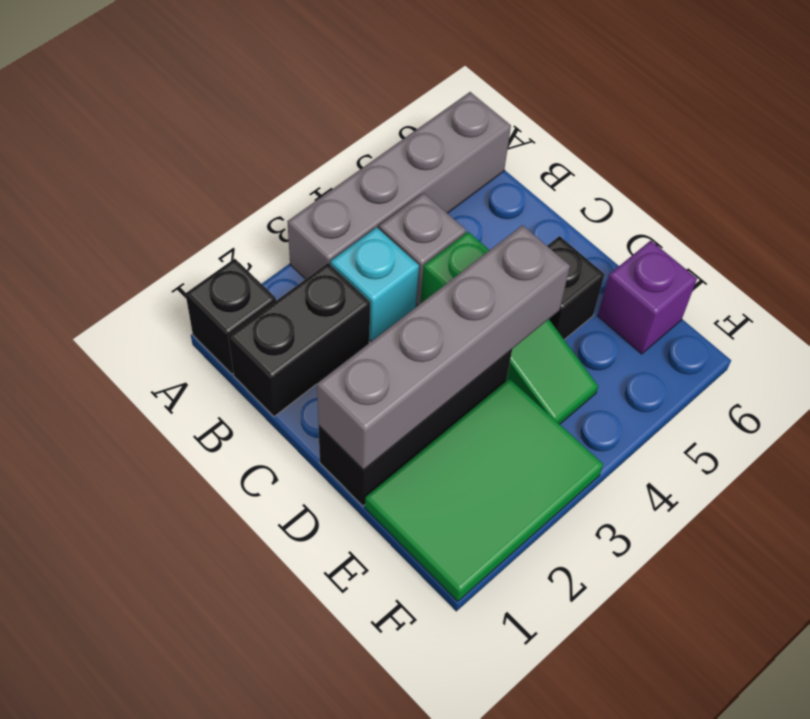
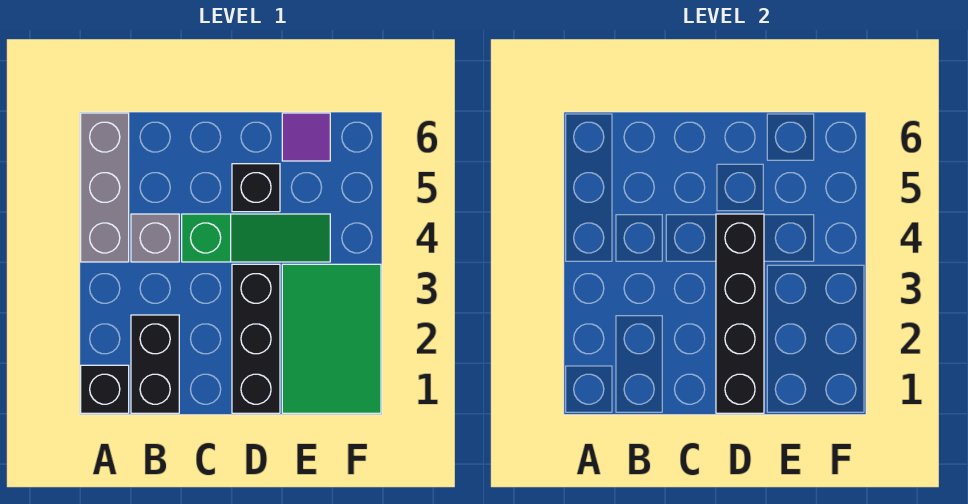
grey 1x4 brick [287,92,511,279] -> grey 1x3 brick [81,113,129,262]
cyan 1x1 brick [330,227,419,341] -> none
grey 1x4 brick [317,225,570,470] -> black 1x4 brick [716,214,764,413]
purple 1x1 brick [598,241,697,354] -> purple 1x1 tile [282,113,330,161]

